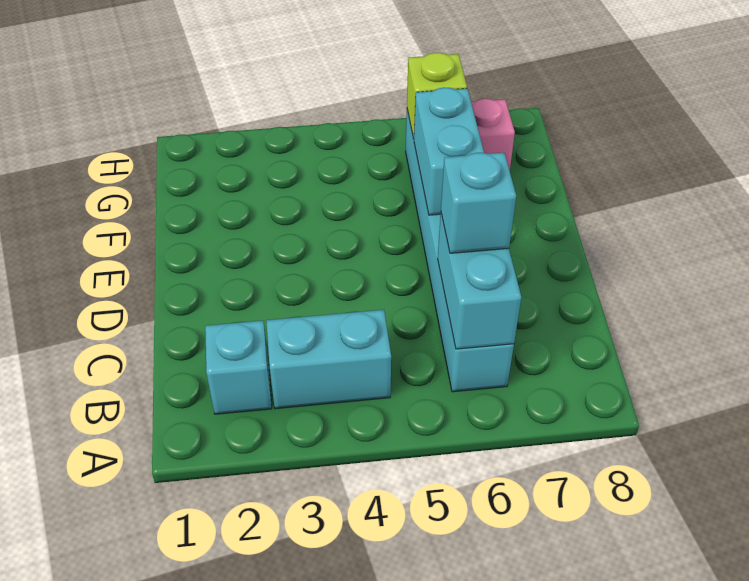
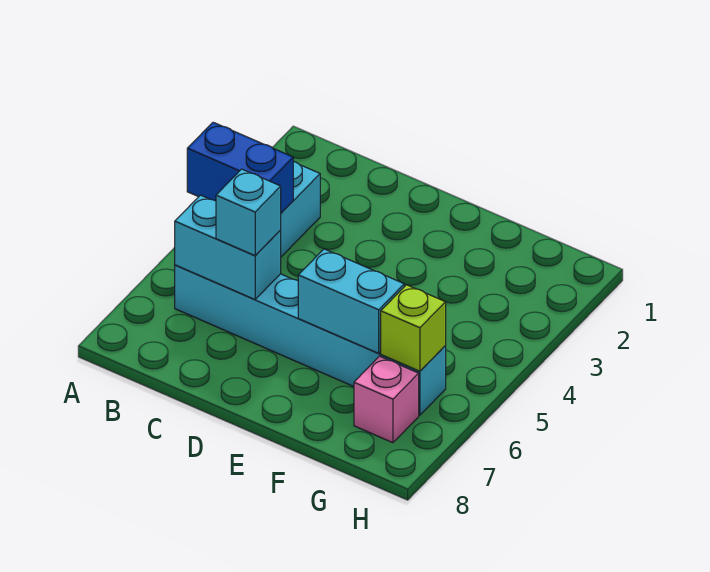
none -> blue 1x2 brick [187,122,293,213]
cyan 1x1 brick [205,321,272,414] -> none

